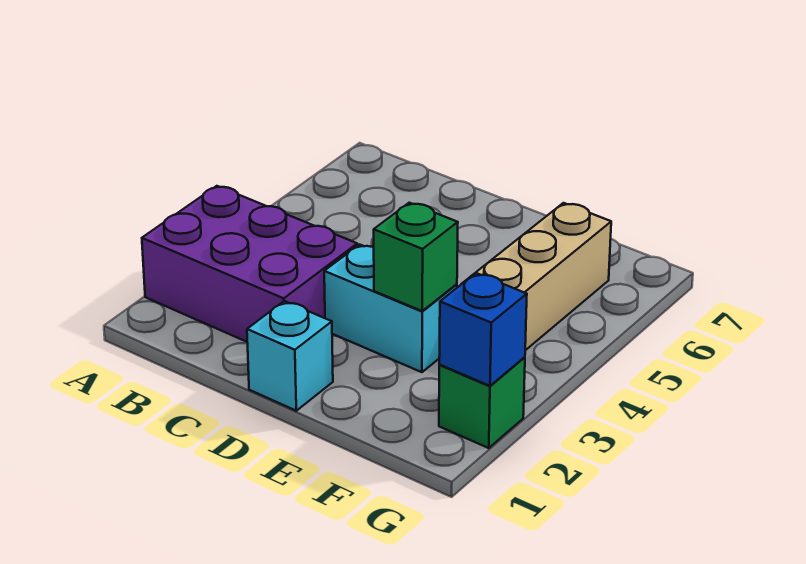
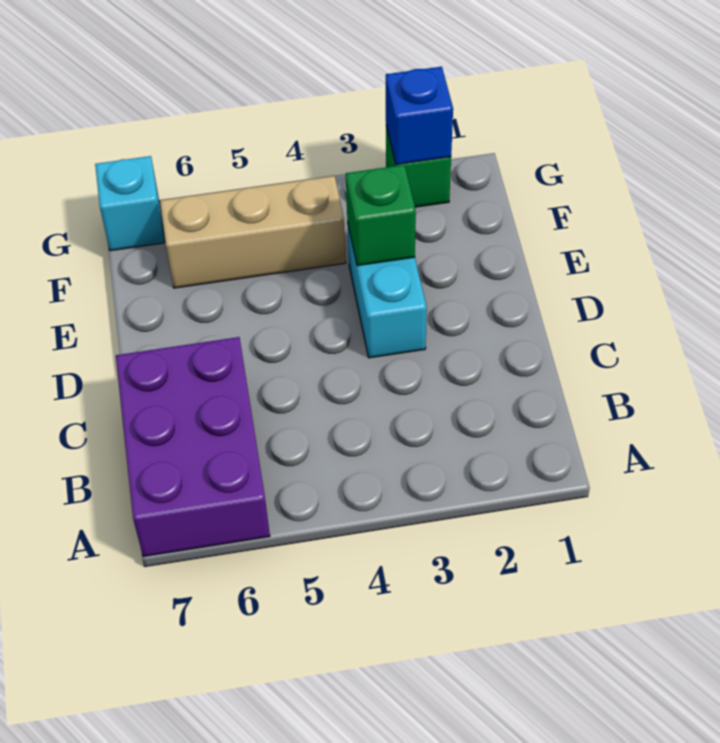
purple 2x3 brick [142,186,357,342] -> purple 2x3 brick moved to [116,337,270,557]
cyan 1x1 brick [247,301,333,411] -> cyan 1x1 brick moved to [95,156,165,251]

